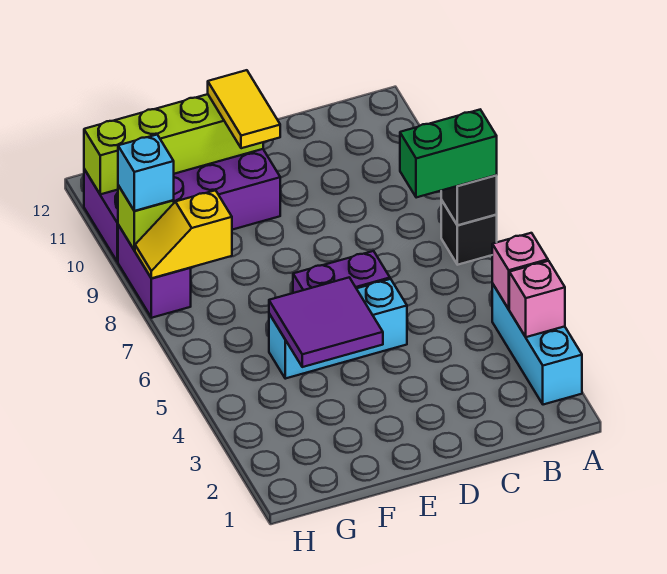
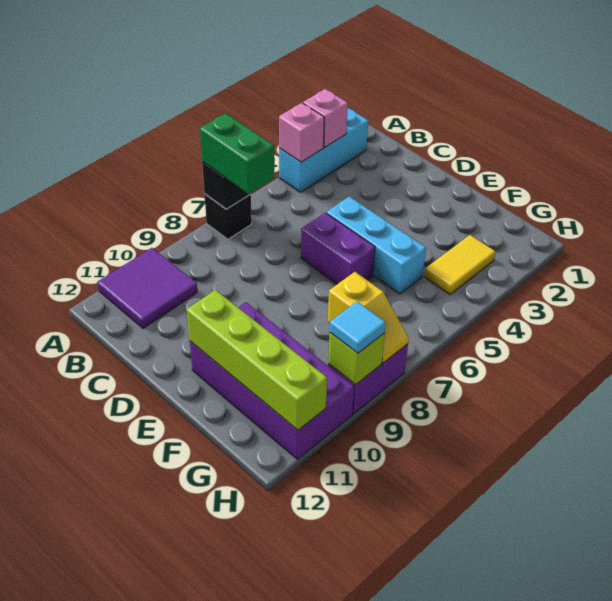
purple 2x2 tile [269,277,383,367] -> purple 2x2 tile moved to [98,248,197,328]
yellow 1x2 tile [208,70,280,148] -> yellow 1x2 tile moved to [425,235,496,294]
cyan 1x1 brick [118,135,174,211] -> cyan 1x1 tile [330,302,386,353]

